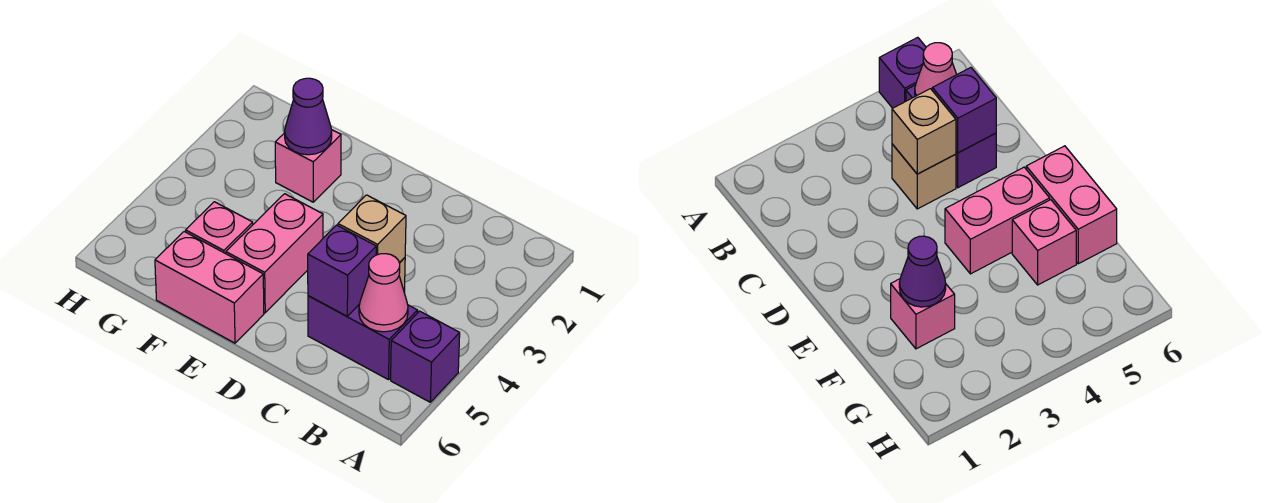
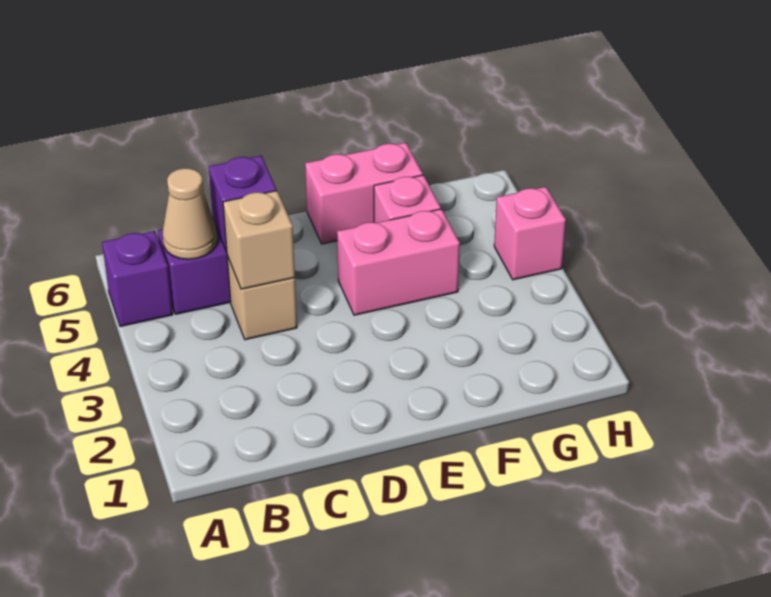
pink 1x1 cone [359,254,408,332] -> tan 1x1 cone [162,168,218,259]
pink 1x2 brick [226,194,323,313] -> pink 1x2 brick turned to [337,209,460,315]
pink 1x1 brick [275,130,341,202] -> pink 1x1 brick moved to [494,187,566,280]
purple 1x1 cone [285,78,332,155] -> none

